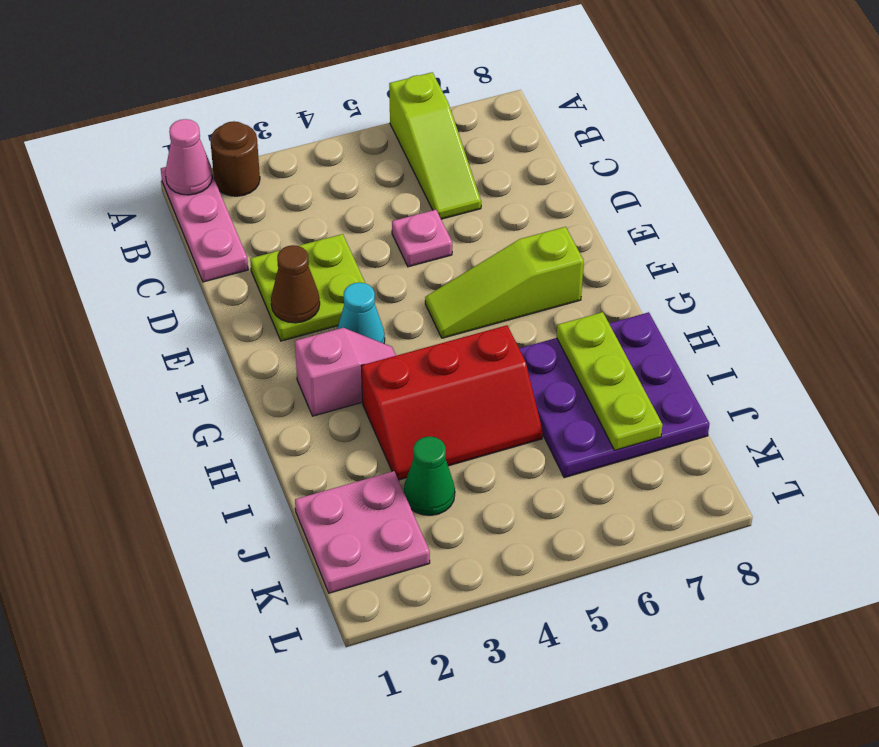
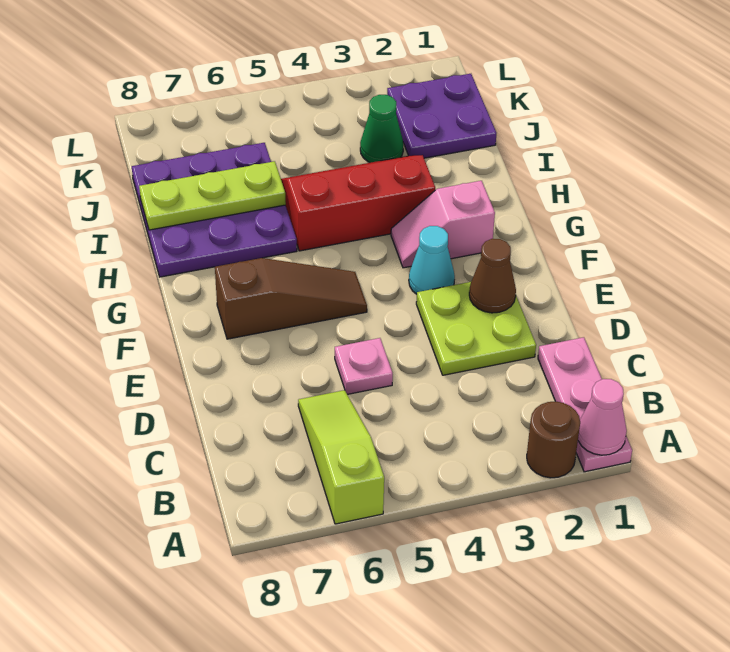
lime 1x3 slope [425,227,584,338] -> brown 1x3 slope [215,258,367,339]
lime 1x3 plate [557,312,663,450] -> lime 1x3 plate turned to [139,161,286,230]
pink 2x2 plate [295,471,430,593] -> purple 2x2 plate [387,74,496,158]

